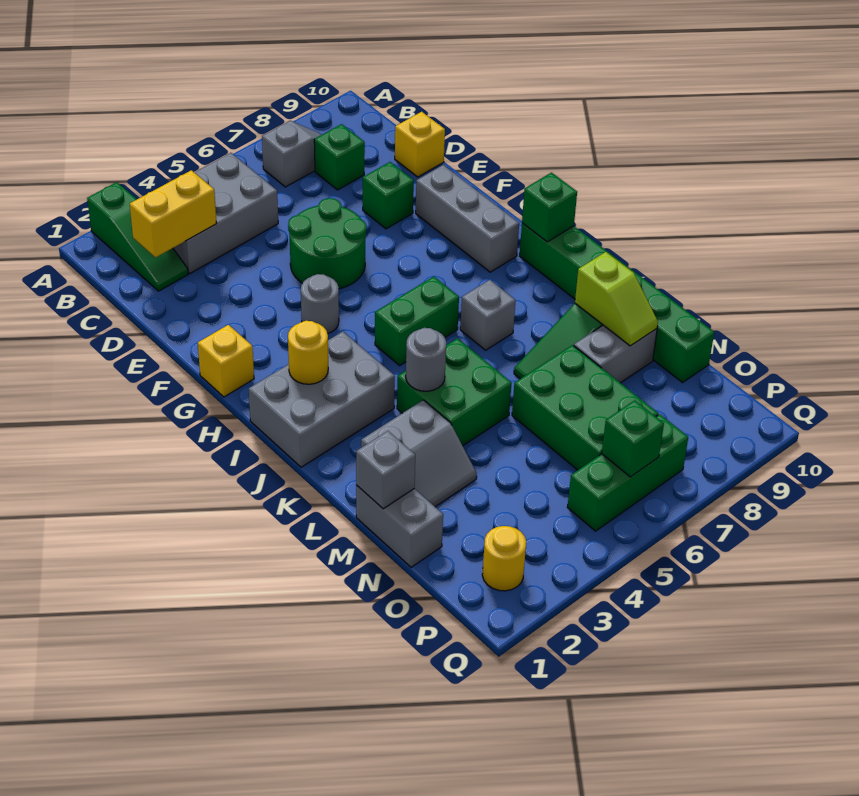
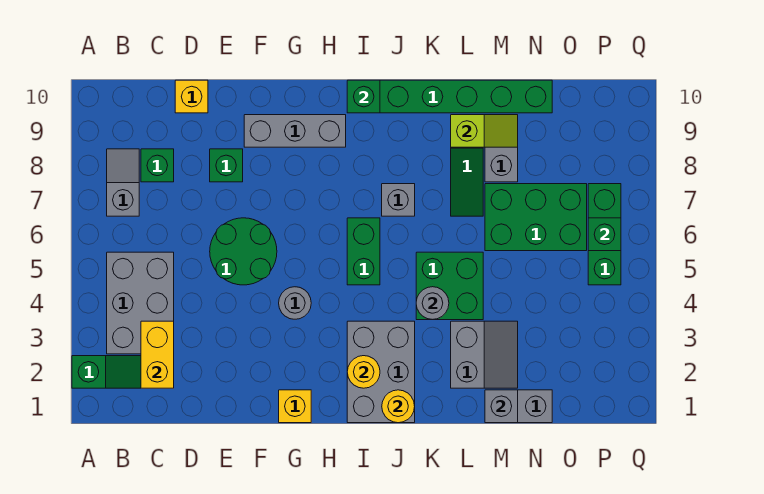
yellow 1x1 round brick [482,526,526,591] -> yellow 1x1 round brick moved to [382,390,415,423]

